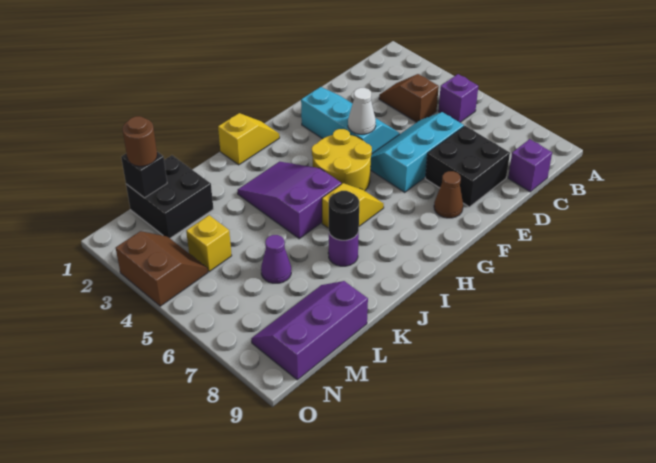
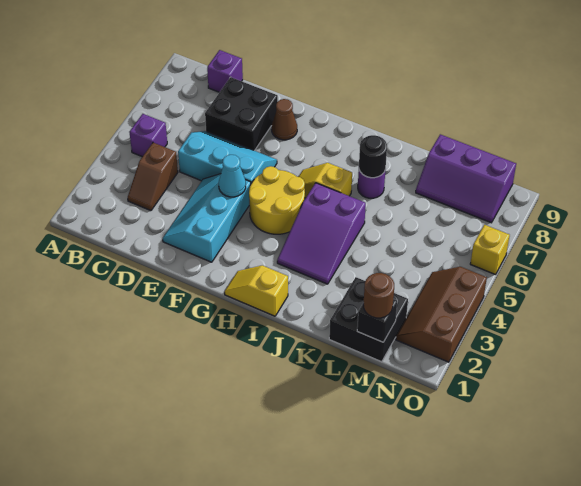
cyan 2x3 slope [370,112,464,192] -> cyan 2x3 slope turned to [178,131,277,183]
white 1x1 cone [348,88,376,134] -> cyan 1x1 cone [219,155,246,197]
purple 1x1 cone [261,235,291,283] -> none
yellow 1x1 brick [186,215,232,272] -> yellow 1x1 brick moved to [470,225,510,275]
brown 2x2 slope [116,231,208,306] -> brown 2x3 slope [396,267,487,362]

